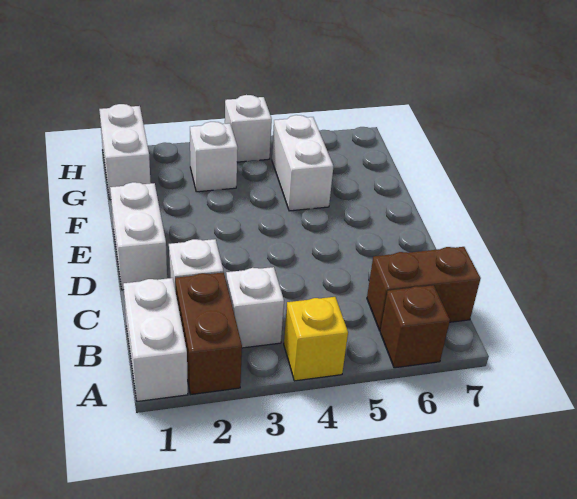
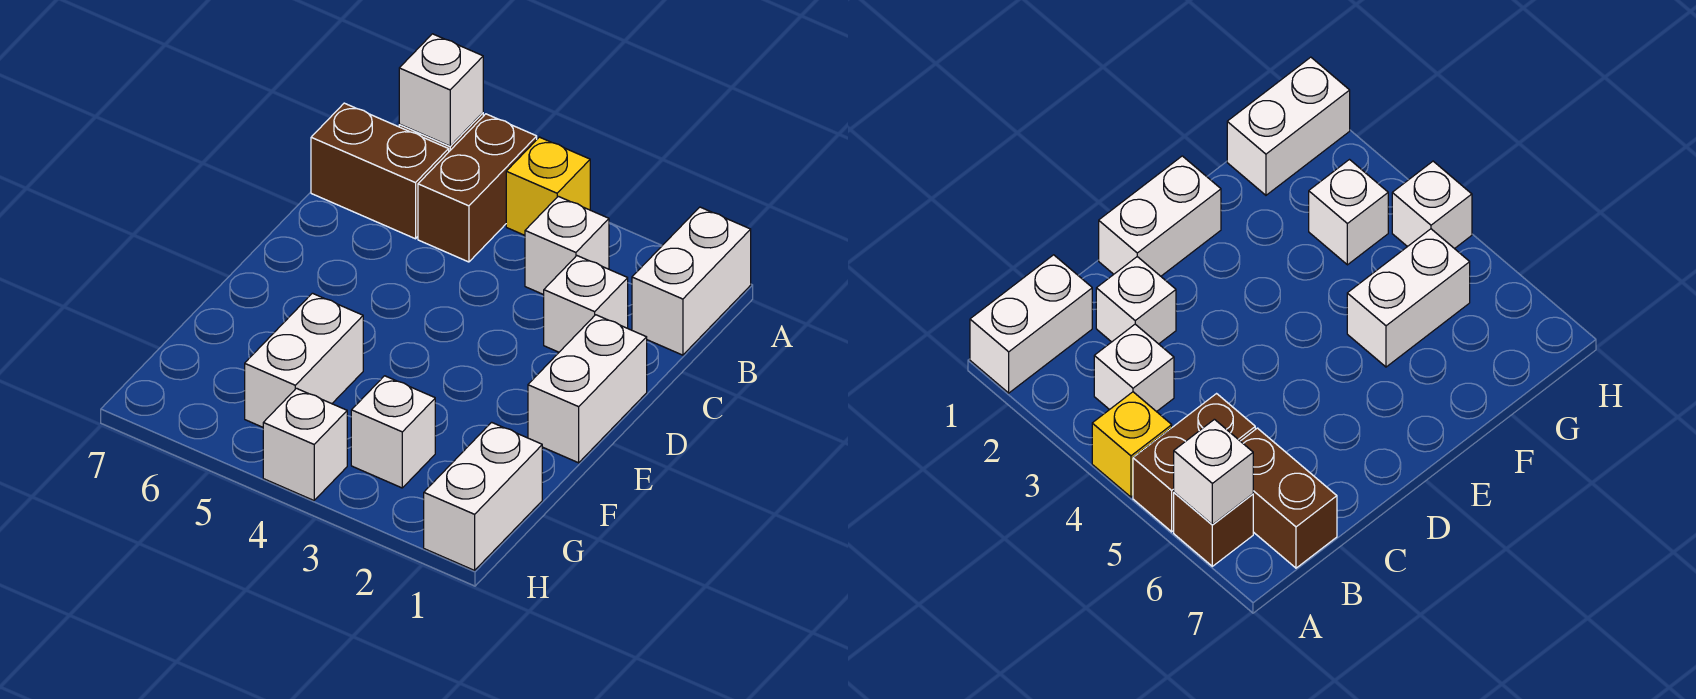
brown 1x2 brick [175,272,242,394] -> brown 1x2 brick moved to [418,114,537,262]
none -> white 1x1 brick [399,34,483,146]

